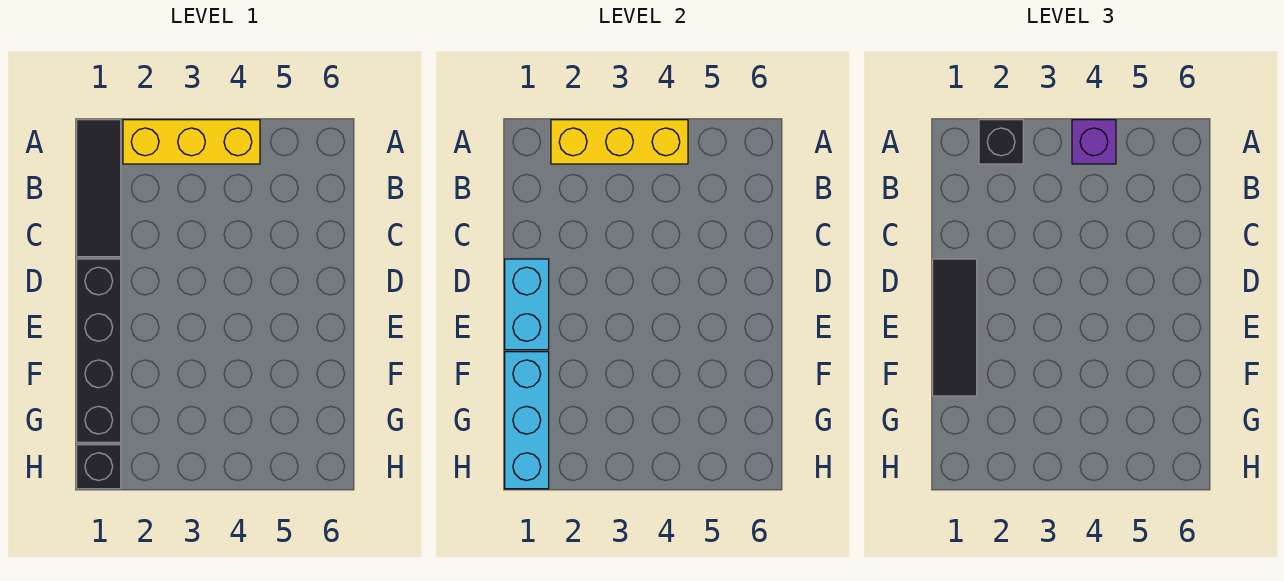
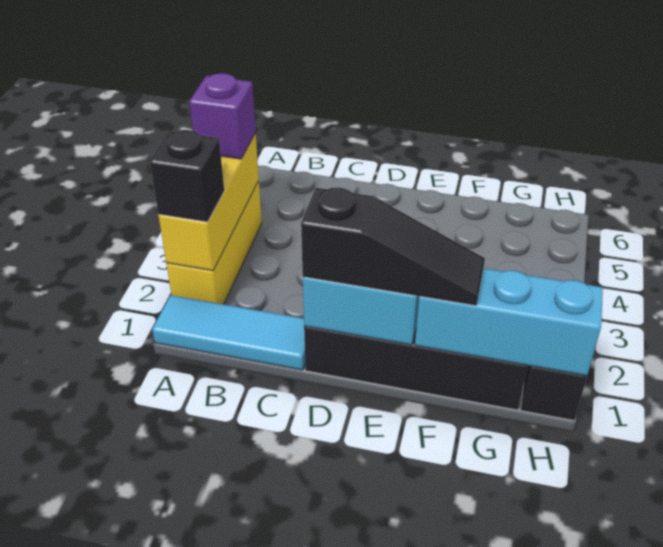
black 1x3 tile [77,120,121,257] -> cyan 1x3 tile [152,295,305,370]
black 1x3 tile [933,259,977,396] -> black 1x3 slope [301,188,485,306]

